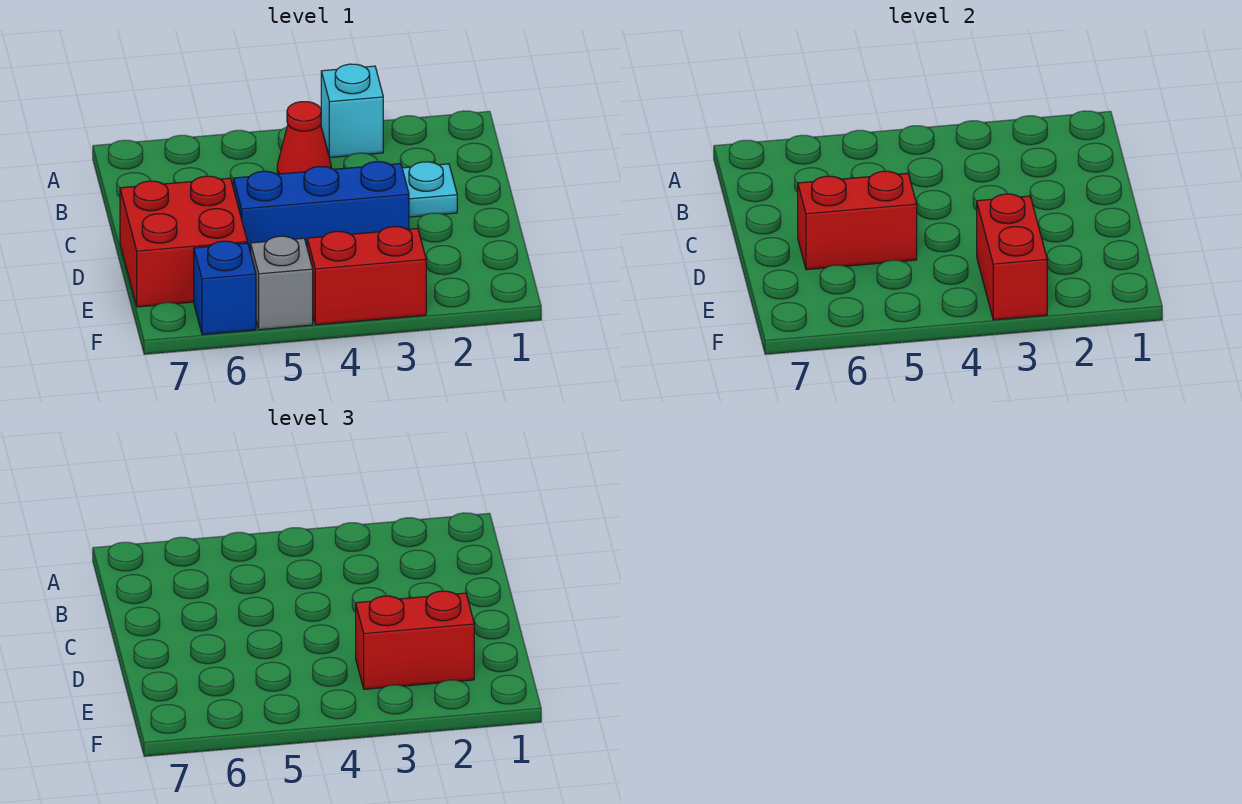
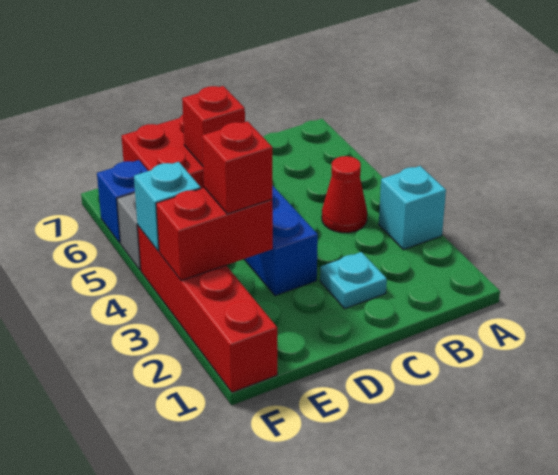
red 1x2 brick [798,171,917,270] -> red 1x1 brick [182,86,245,166]
red 1x2 brick [356,591,474,689] -> red 1x1 brick [202,121,272,214]
red 1x2 brick [307,227,426,325] -> red 1x4 brick [138,226,277,392]
none -> cyan 1x1 brick [134,162,201,251]

